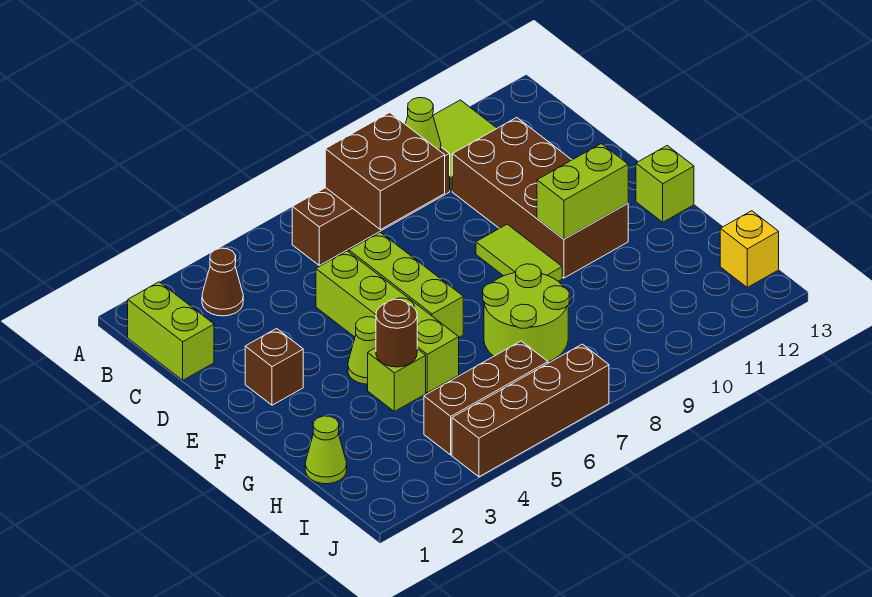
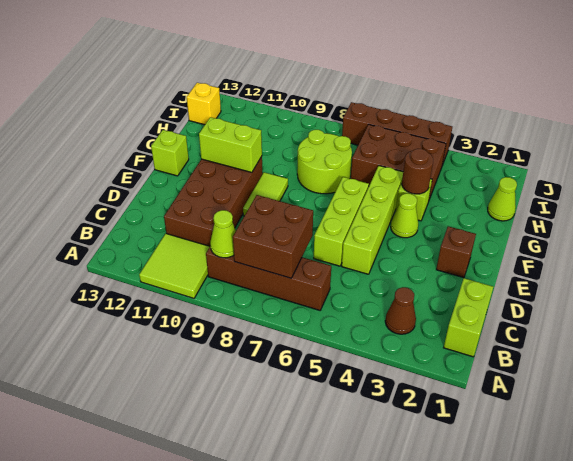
brown 1x3 brick [424,341,548,455] -> brown 2x3 brick [351,124,446,200]

